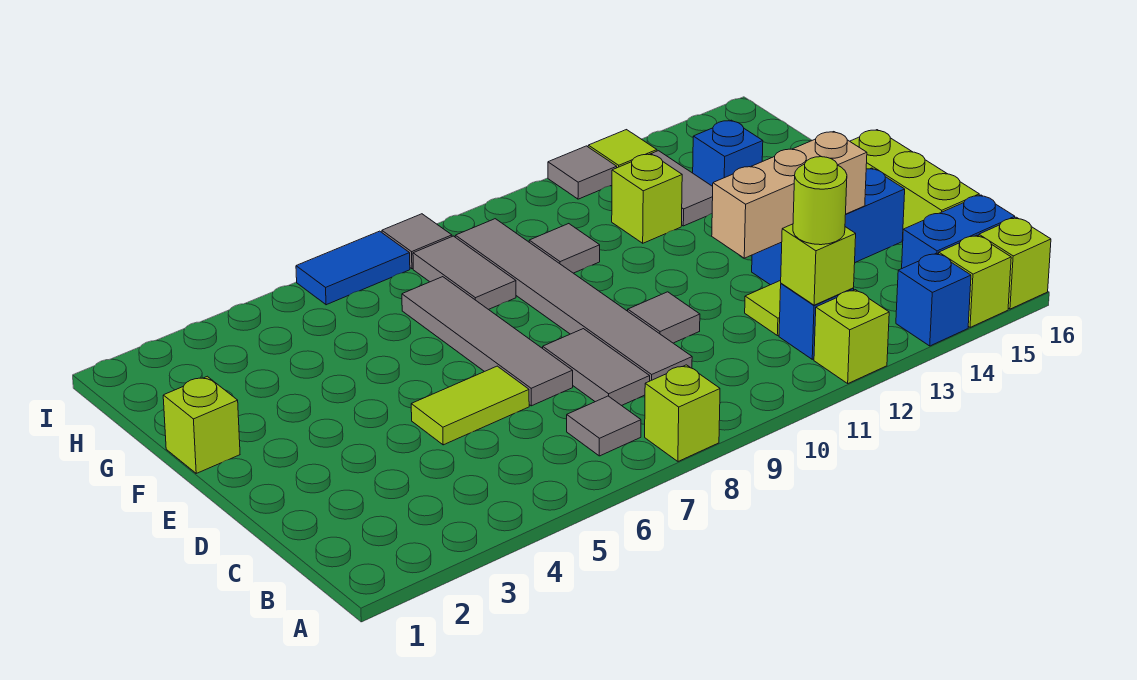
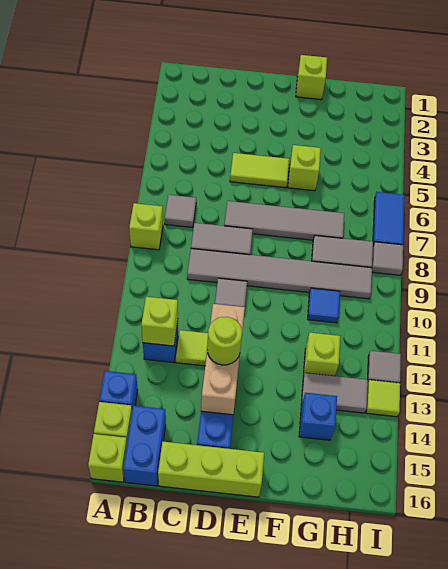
lime 1x1 brick [814,290,889,383] -> lime 1x1 brick moved to [288,145,321,191]
lime 1x1 round brick [793,157,847,245] -> lime 1x1 round brick moved to [207,317,242,365]
lime 1x2 tile [411,366,529,445] -> lime 1x2 tile turned to [230,153,289,188]
grey 1x1 tile [529,224,600,273] -> blue 1x1 tile [308,288,340,323]

